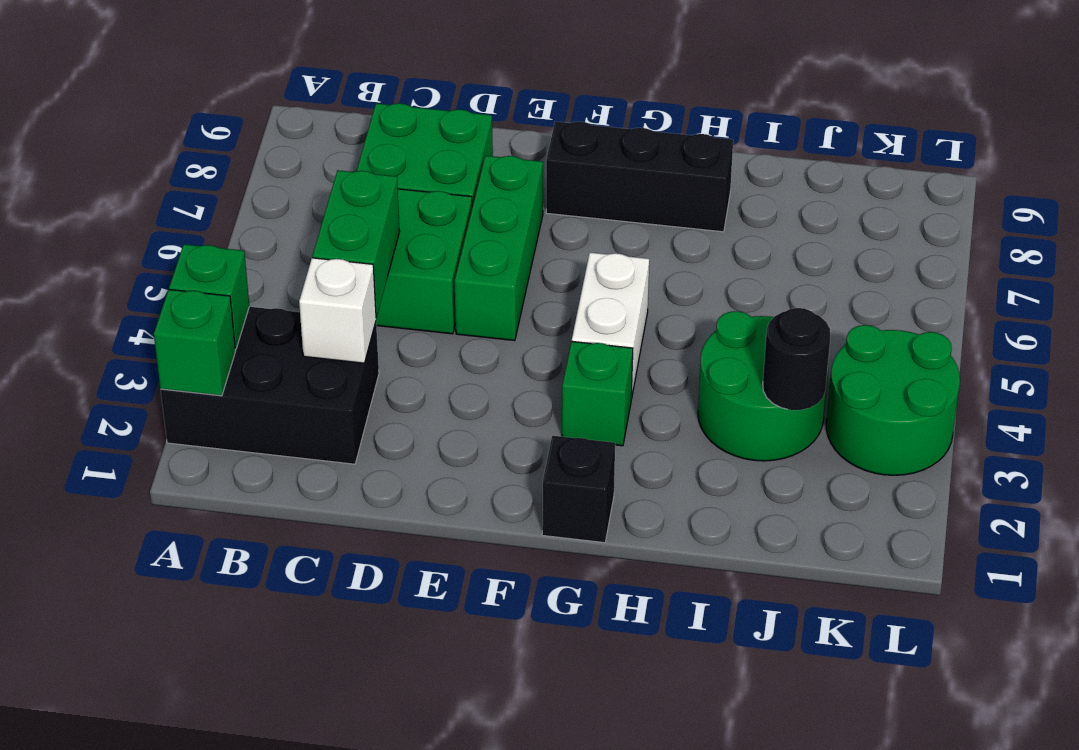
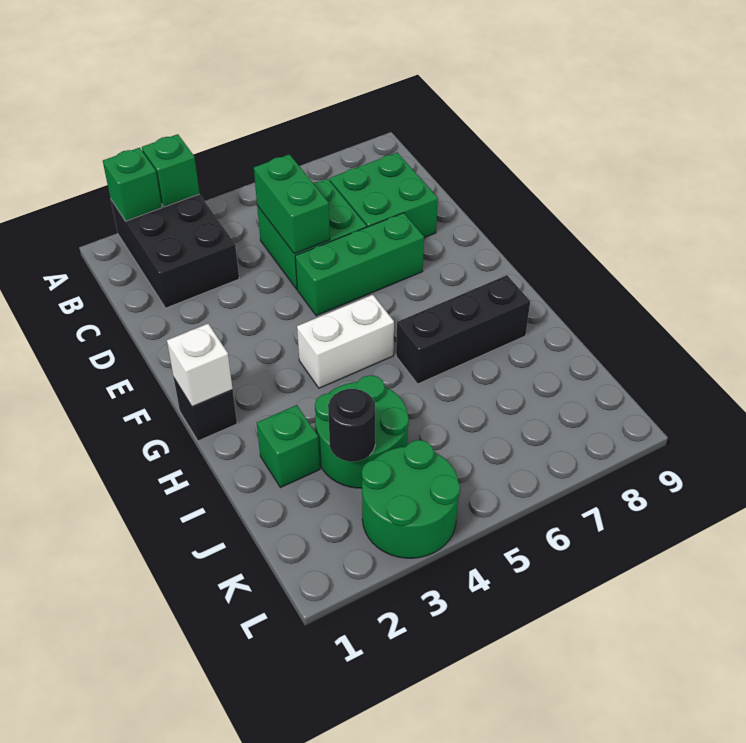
white 1x1 brick [299,258,376,363] -> white 1x1 brick moved to [167,324,233,407]
green 1x2 brick [313,170,400,318] -> green 1x2 brick turned to [254,154,330,254]
black 1x3 brick [546,122,733,232] -> black 1x3 brick turned to [396,275,530,384]
green 1x1 brick [562,341,633,446] -> green 1x1 brick moved to [257,405,320,488]

